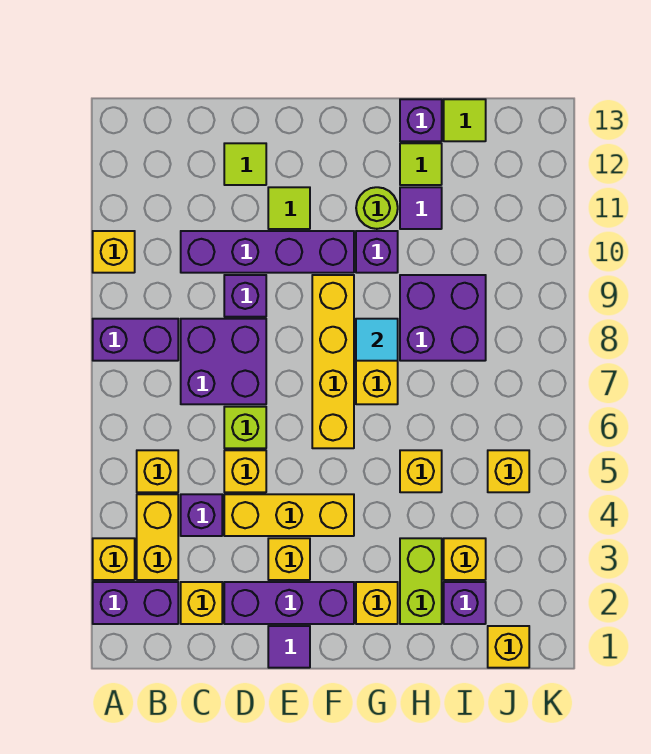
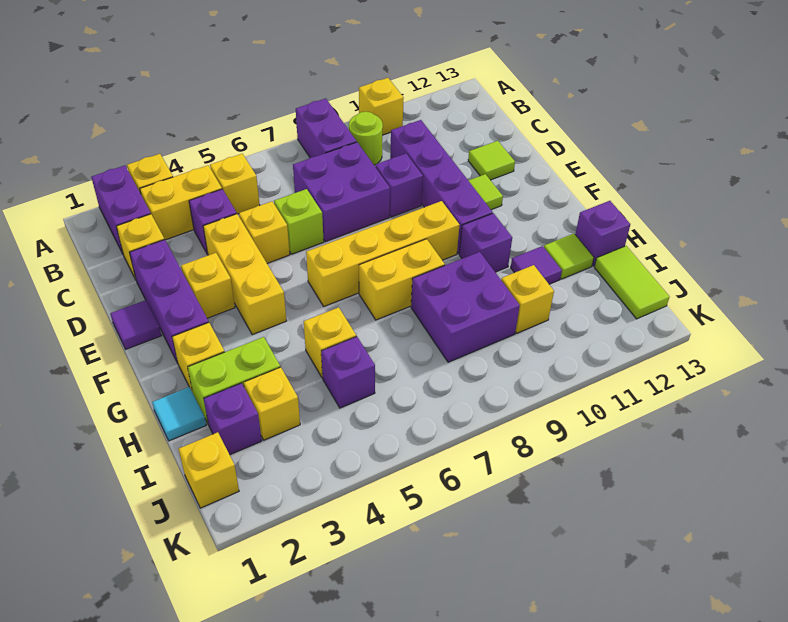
cyan 1x1 tile [356,319,398,361] -> cyan 1x1 tile moved to [152,387,206,441]
lime 1x1 round brick [356,187,398,229] -> lime 1x1 round brick moved to [349,112,383,165]
none -> purple 1x1 brick [321,336,375,408]
lime 1x1 tile [444,99,486,141] -> lime 1x2 tile [594,246,670,319]
yellow 1x1 brick [488,450,529,492] -> yellow 1x1 brick moved to [501,265,554,333]

